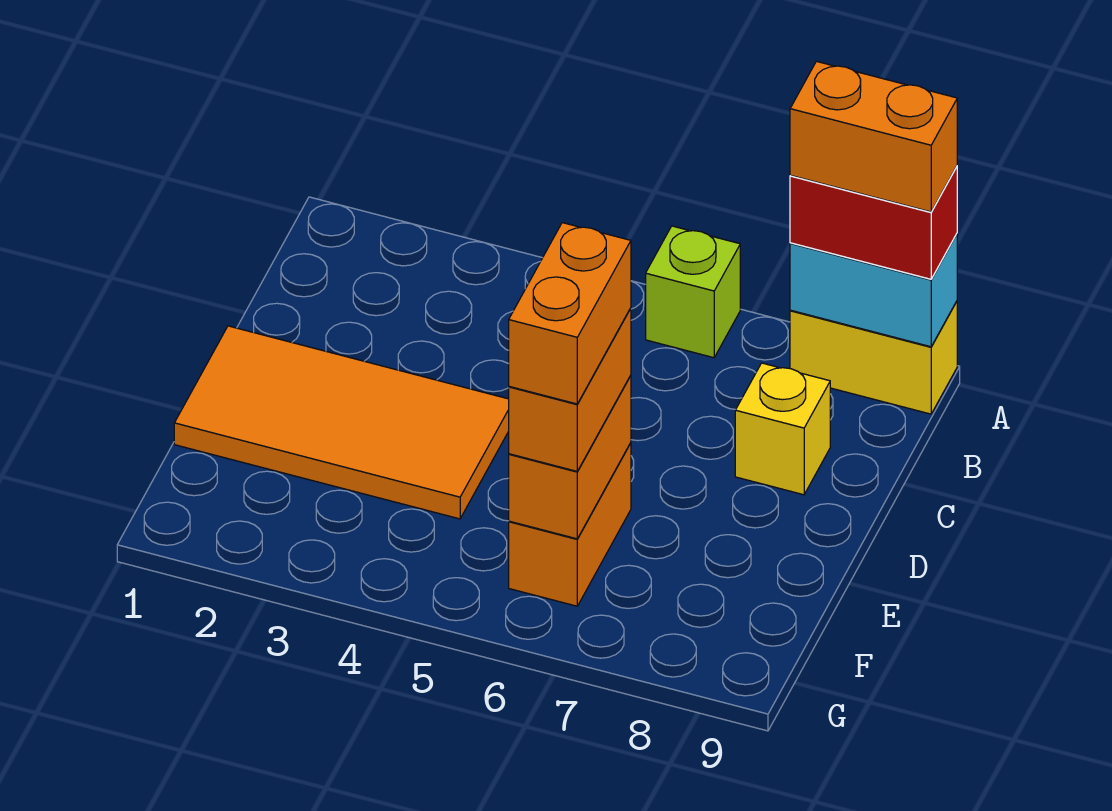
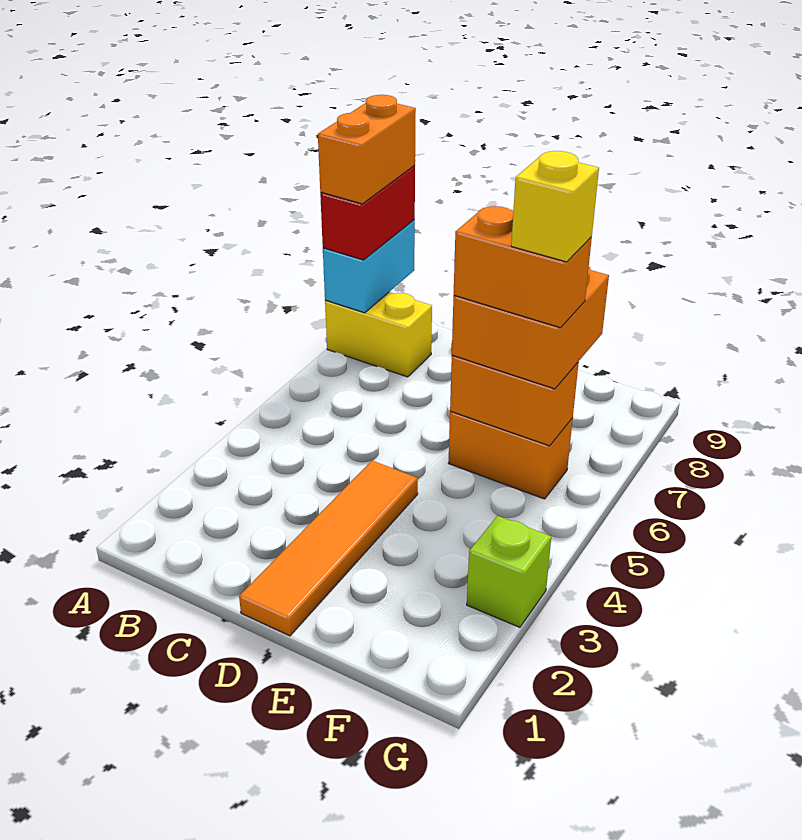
lime 1x1 brick [646,226,740,358] -> lime 1x1 brick moved to [467,516,551,627]
yellow 1x2 brick [790,301,957,414] -> yellow 1x2 brick turned to [325,292,432,377]
yellow 1x1 brick [735,363,830,495] -> yellow 1x1 brick moved to [511,151,599,262]
orange 2x4 tile [174,326,509,519] -> orange 1x4 tile [239,461,418,636]
orange 1x2 brick [509,308,631,471] -> orange 2x2 brick [452,267,609,389]

